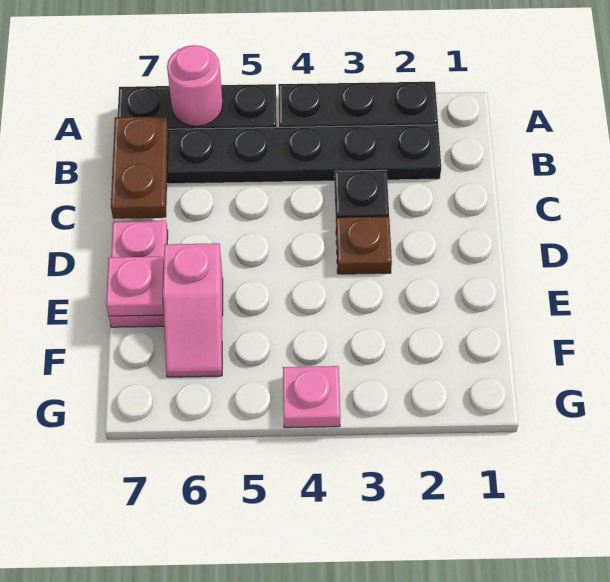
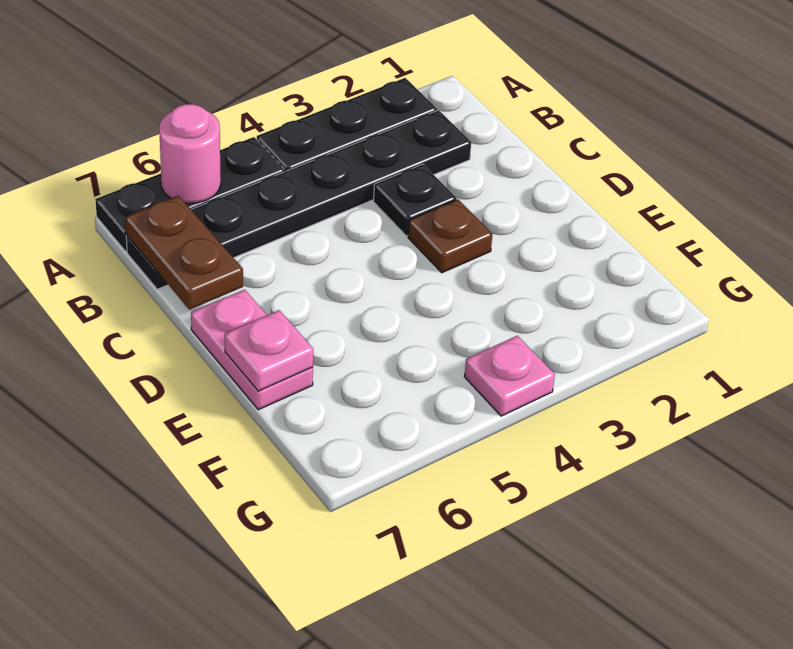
pink 1x2 slope [163,243,223,377] -> none

